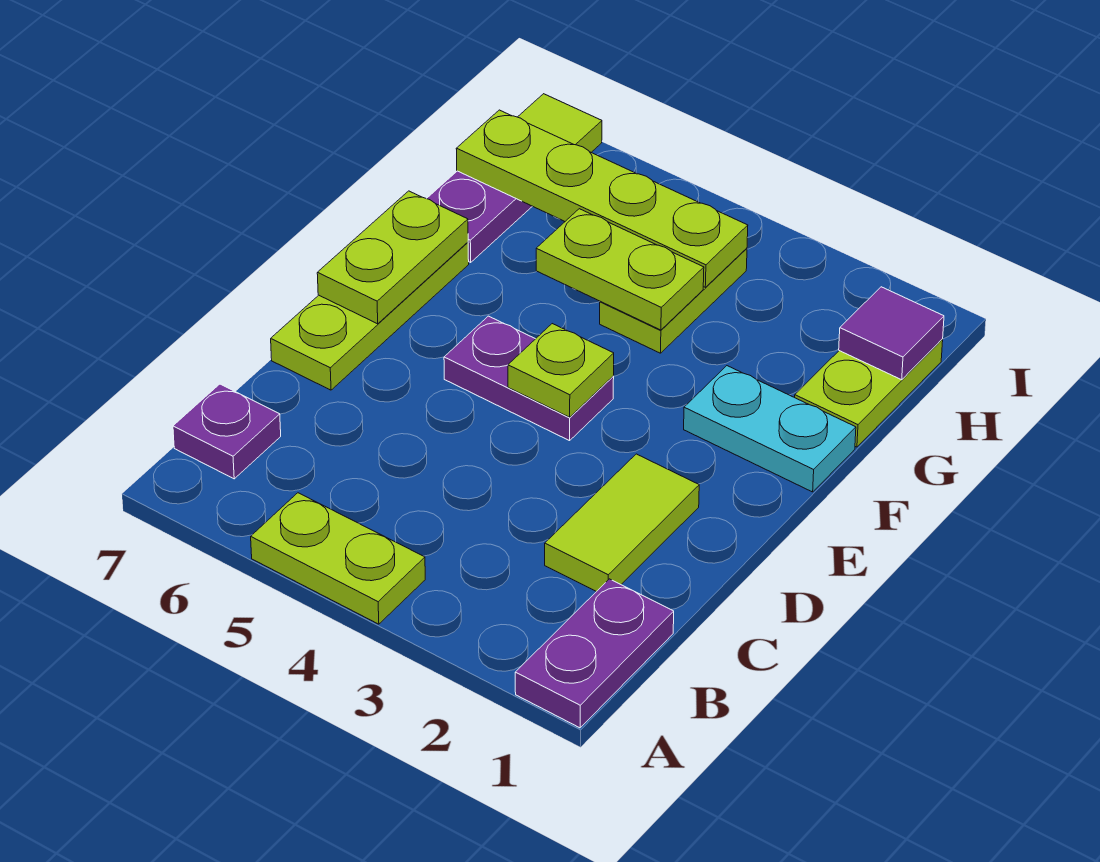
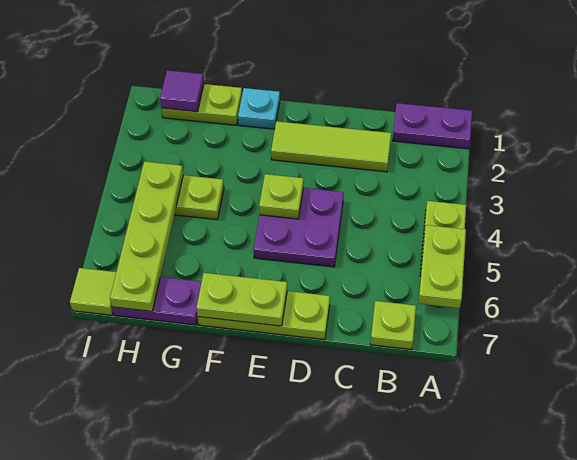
purple 1x1 plate [173,384,281,479] -> lime 1x1 plate [370,301,416,349]
lime 1x2 tile [545,454,699,592] -> lime 1x3 tile [271,121,391,172]
purple 1x2 plate [444,316,614,441] -> purple 2x2 plate [253,188,344,267]
cyan 1x2 plate [684,366,856,492] -> cyan 1x1 plate [238,88,280,129]
lime 1x2 plate [536,209,704,330] -> lime 1x2 plate moved to [419,225,466,308]

